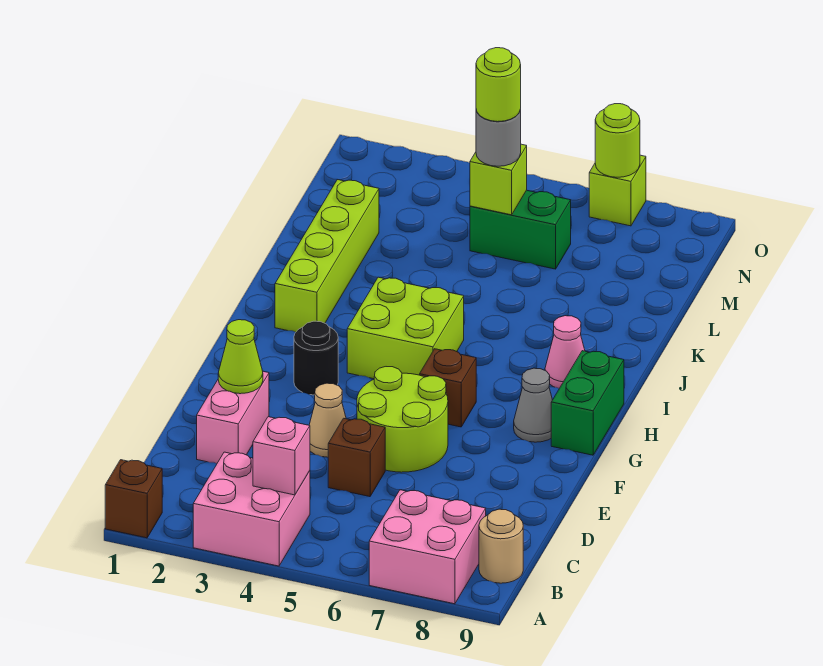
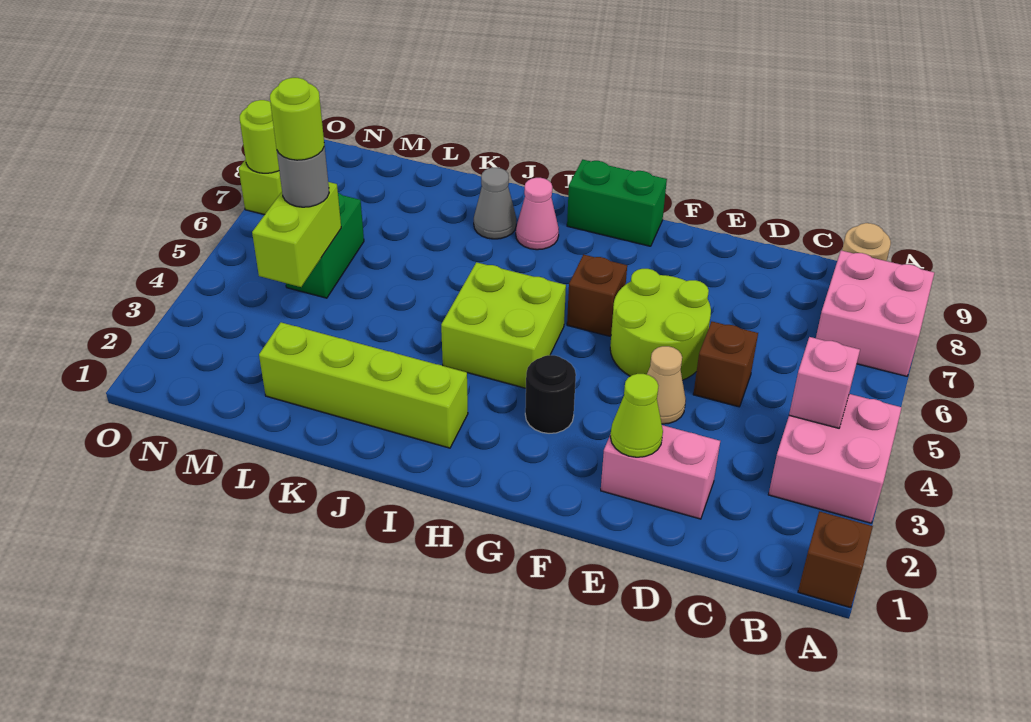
grey 1x1 cone [514,368,552,442] -> grey 1x1 cone moved to [474,168,516,239]
lime 1x1 brick [470,144,527,215] -> lime 1x2 brick [252,182,341,287]

